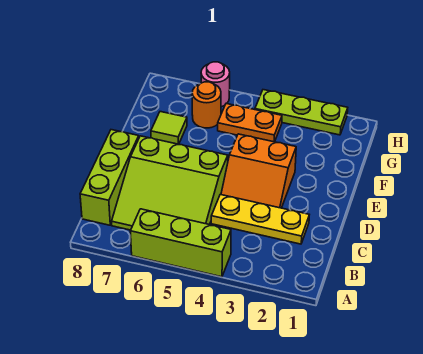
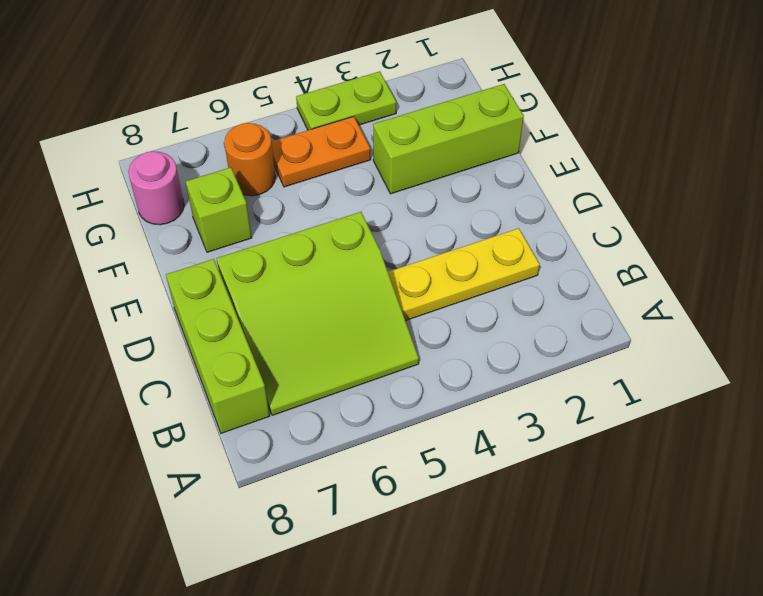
lime 1x3 brick [130,209,231,277] -> lime 1x3 brick moved to [373,84,524,194]
orange 2x2 slope [221,134,296,208] -> none
lime 1x1 tile [151,112,187,144] -> lime 1x1 brick [186,168,252,252]
lime 1x3 plate [255,90,348,135] -> lime 1x2 plate [296,72,396,130]
pink 1x1 round brick [201,62,230,107] -> pink 1x1 round brick moved to [128,151,184,225]

